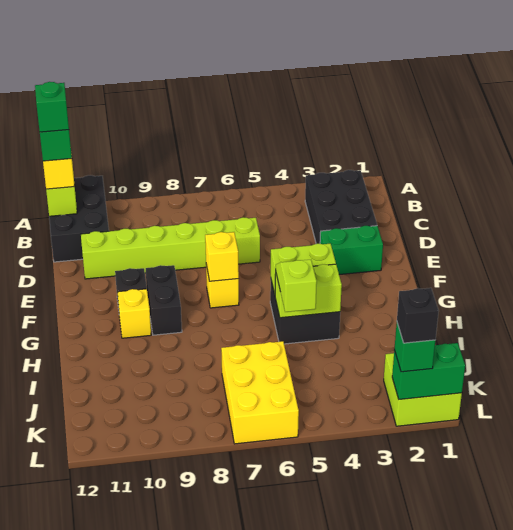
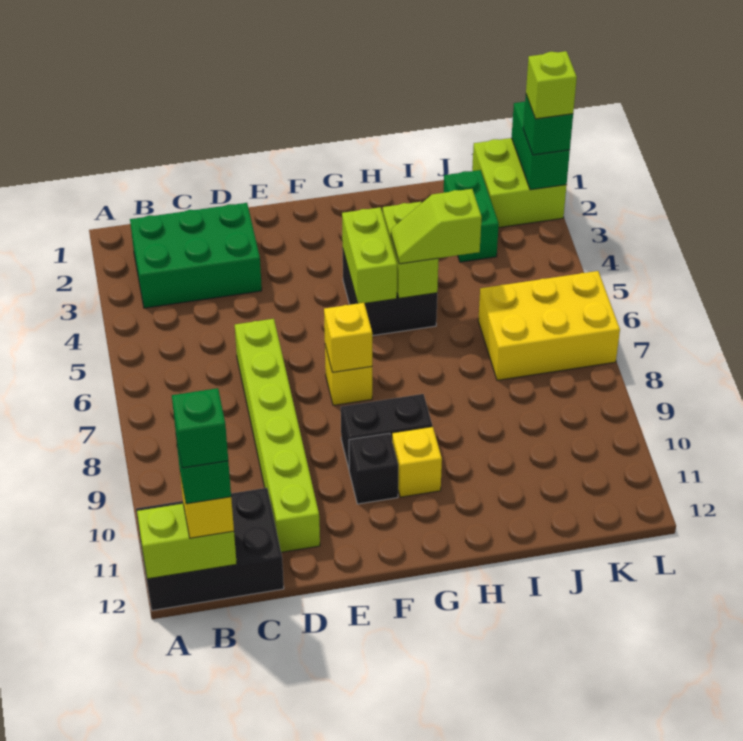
black 2x3 brick [305,170,377,244] -> green 2x3 brick [130,203,262,308]
green 1x2 brick [320,226,383,275] -> green 1x2 brick moved to [444,170,499,262]
black 1x1 brick [397,288,439,343] -> lime 1x1 brick [526,51,577,119]

